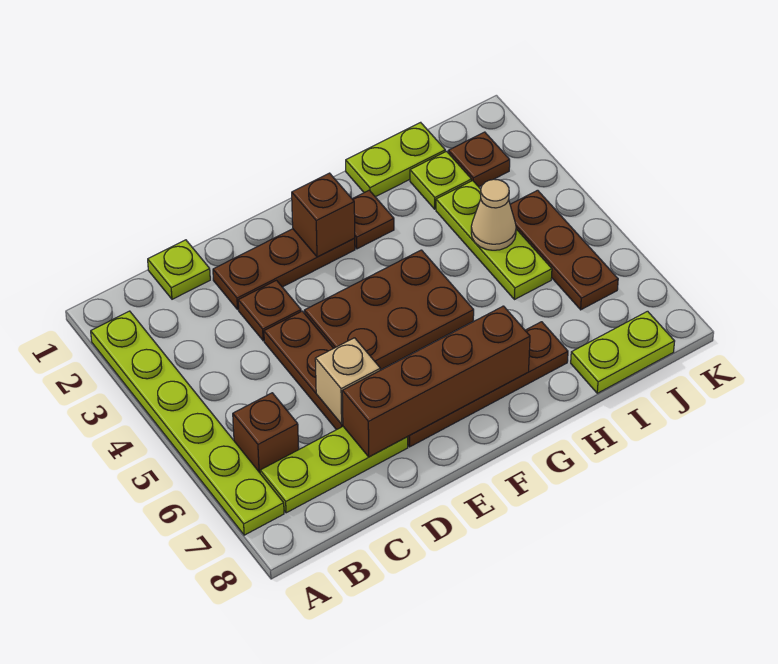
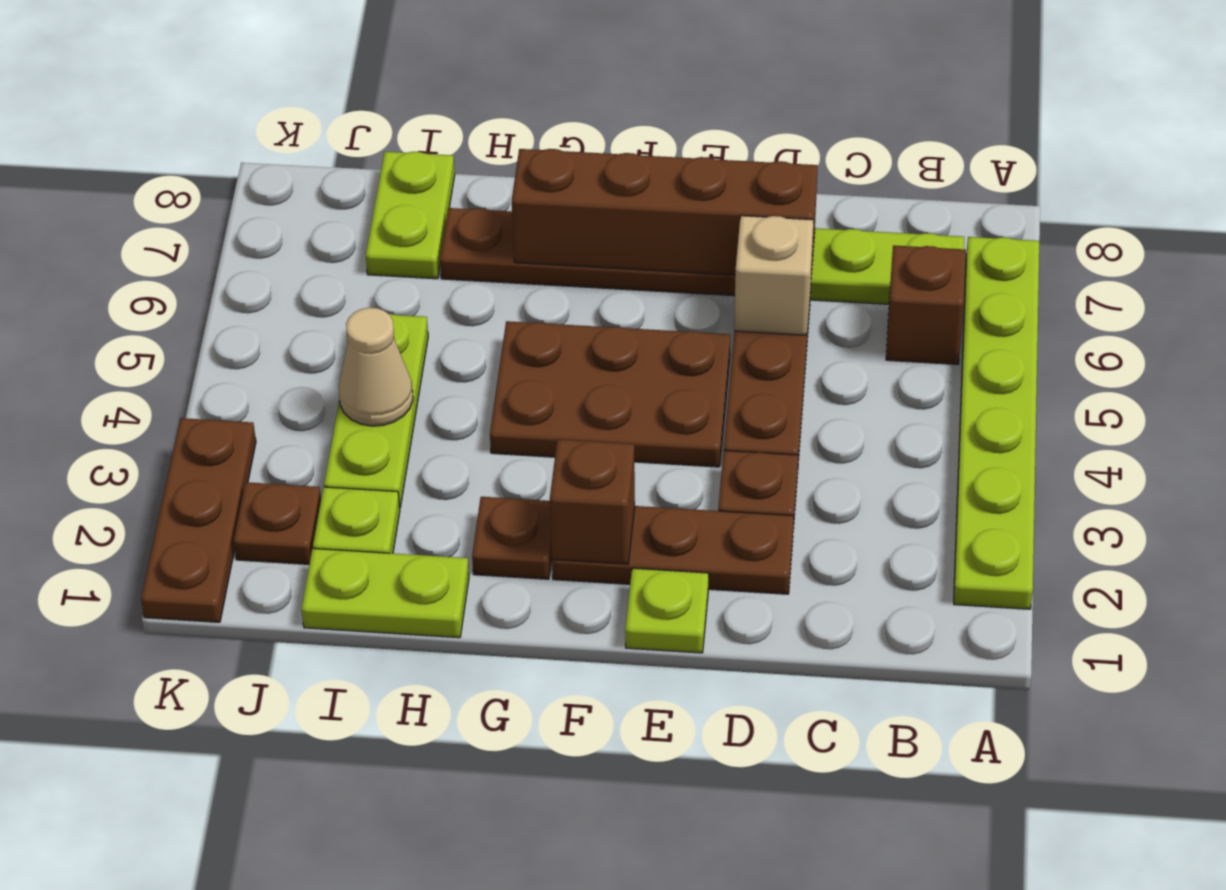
lime 1x1 plate [148,240,210,299] -> lime 1x1 plate moved to [625,568,709,653]
lime 1x2 plate [571,311,675,393] -> lime 1x2 plate turned to [366,152,455,279]
brown 1x3 plate [510,190,618,310] -> brown 1x3 plate moved to [141,418,256,622]

